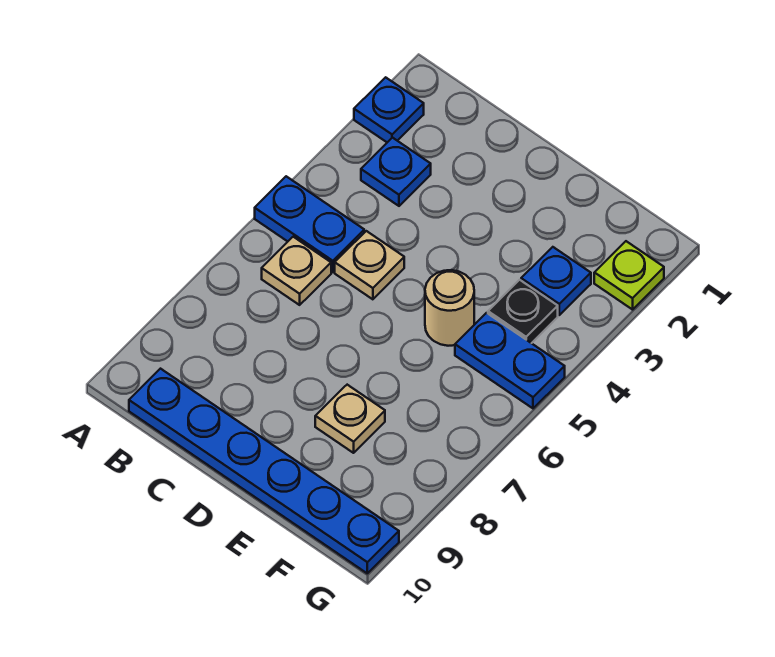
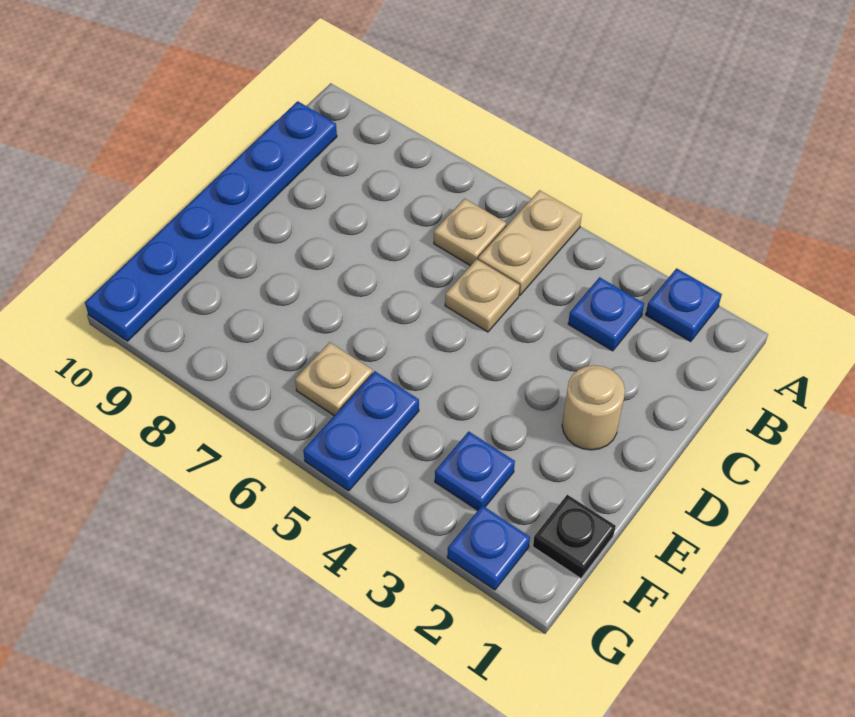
blue 1x2 plate [255,176,364,272] -> tan 1x2 plate [478,190,582,295]
tan 1x1 round brick [425,270,474,346] -> tan 1x1 round brick moved to [562,365,625,450]
tan 1x1 plate [315,385,385,453] -> tan 1x1 plate moved to [295,342,373,415]
black 1x1 plate [488,280,558,343] -> black 1x1 plate moved to [533,495,616,578]
lime 1x1 plate [594,241,664,310] -> blue 1x1 plate [447,505,530,590]

